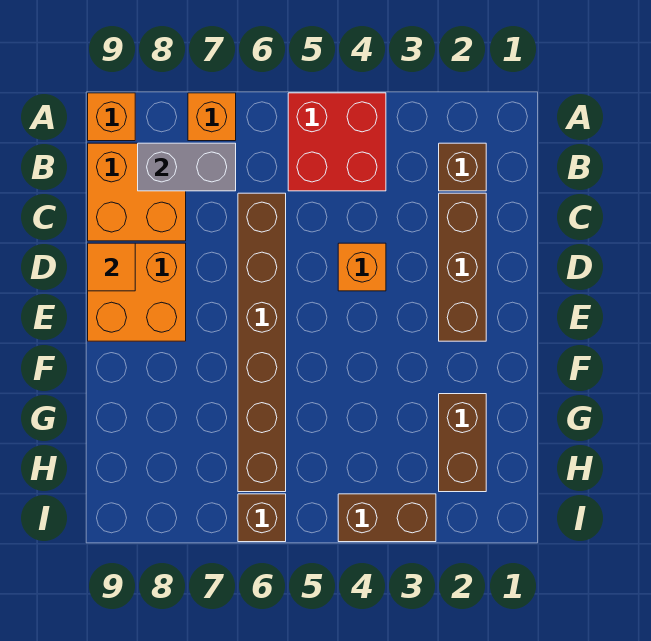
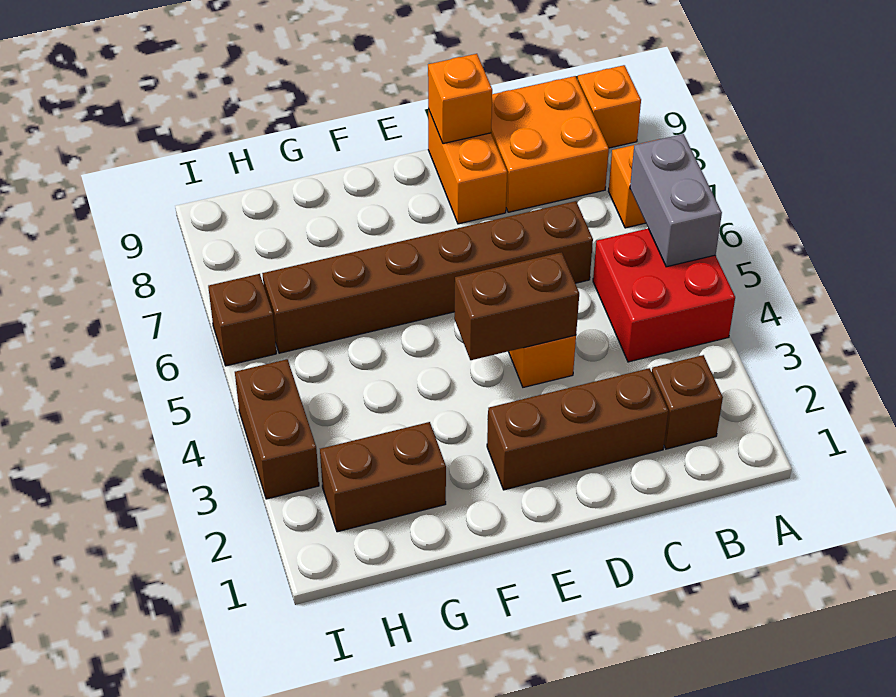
grey 1x2 brick [138,143,236,191] -> grey 1x2 brick moved to [630,134,722,267]
none -> brown 1x2 brick [454,252,579,360]
orange 2x2 brick [88,243,186,341] -> orange 1x2 brick [428,109,507,224]
orange 1x1 tile [88,243,135,291] -> orange 1x1 brick [428,54,492,144]

